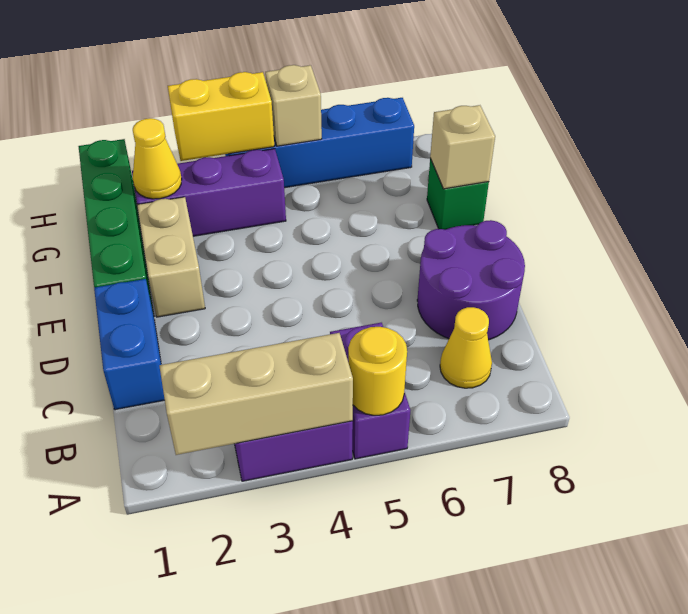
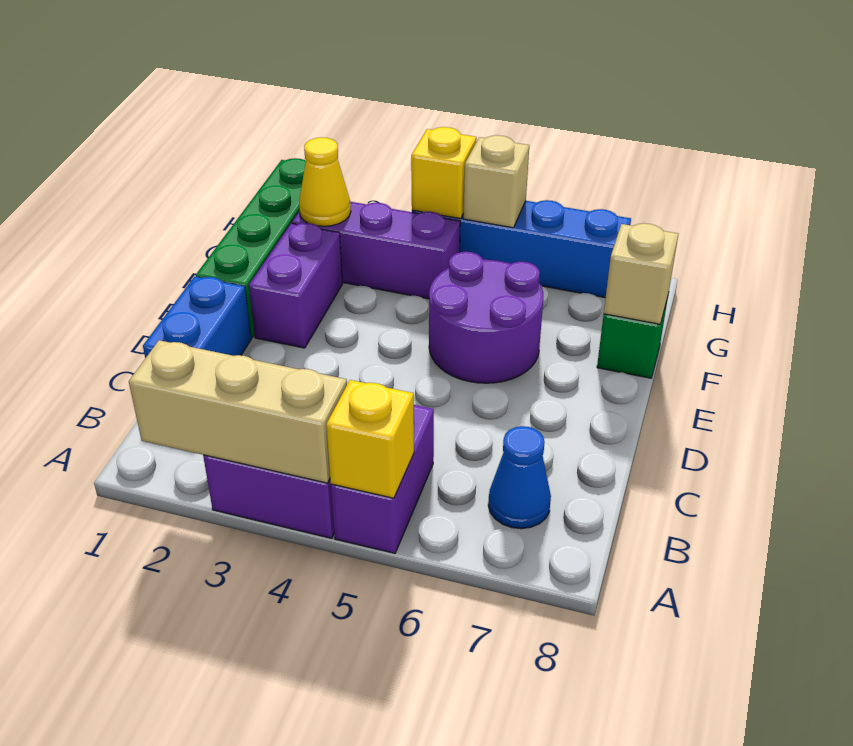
yellow 1x1 round brick [348,327,407,415] -> yellow 1x1 brick [326,380,414,498]
yellow 1x1 cone [440,307,492,388] -> blue 1x1 cone [488,426,551,529]
purple 2x2 round brick [417,220,525,340] -> purple 2x2 round brick moved to [429,252,543,383]
tan 1x2 brick [137,197,205,317] -> purple 1x2 brick [249,223,343,348]
yellow 1x2 brick [168,72,274,161] -> yellow 1x1 brick [411,127,476,219]

